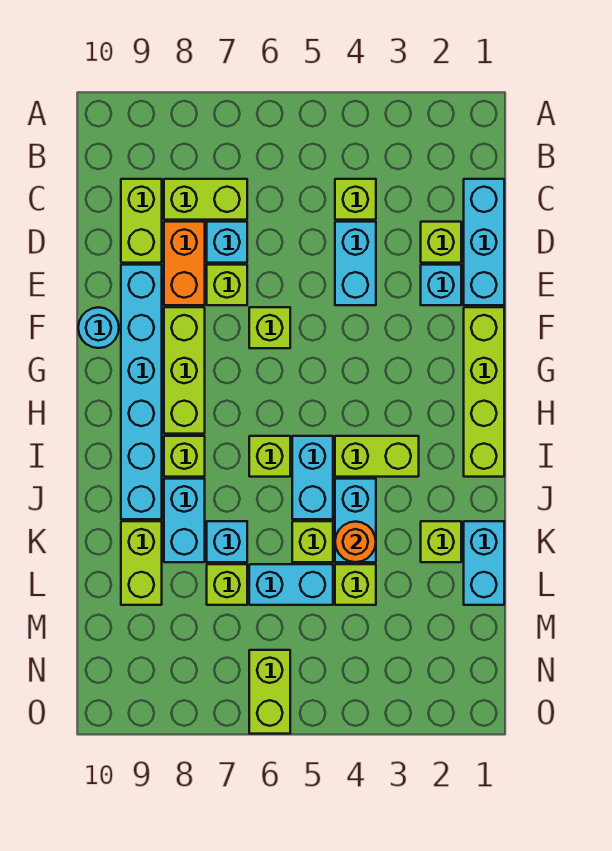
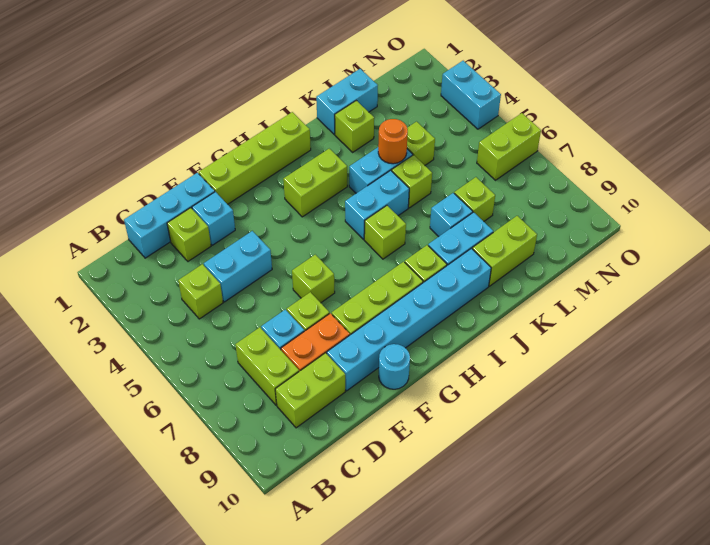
lime 1x2 brick [335,436,419,477] -> lime 1x2 brick turned to [283,149,347,217]
cyan 1x2 brick [249,564,333,605] -> cyan 1x2 brick moved to [441,61,501,129]

